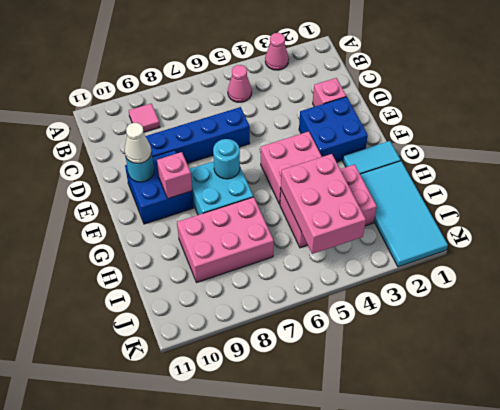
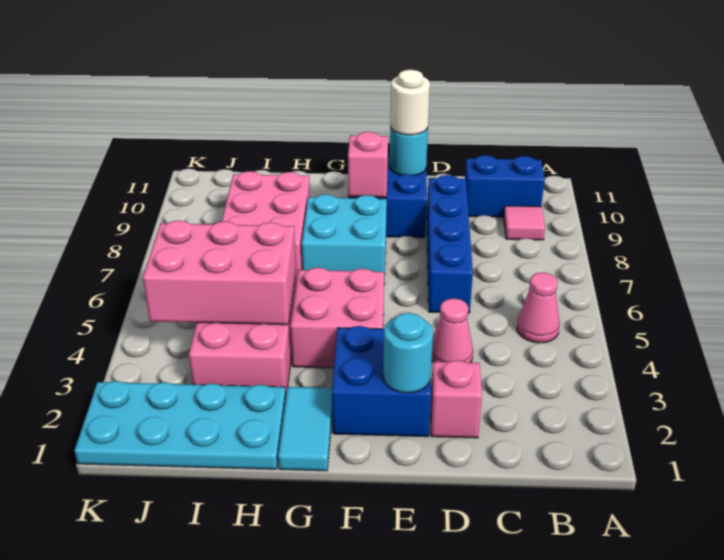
pink 1x1 cone [265,33,289,70] -> pink 1x1 cone moved to [432,298,473,363]
none -> blue 1x2 brick [465,155,545,217]
white 1x1 cone [124,123,152,164] -> white 1x1 round brick [390,70,430,135]
cyan 1x1 round brick [213,139,240,179] -> cyan 1x1 round brick moved to [383,313,433,393]
cyan 2x4 tile [360,161,448,267] -> cyan 2x4 plate [74,381,286,469]

